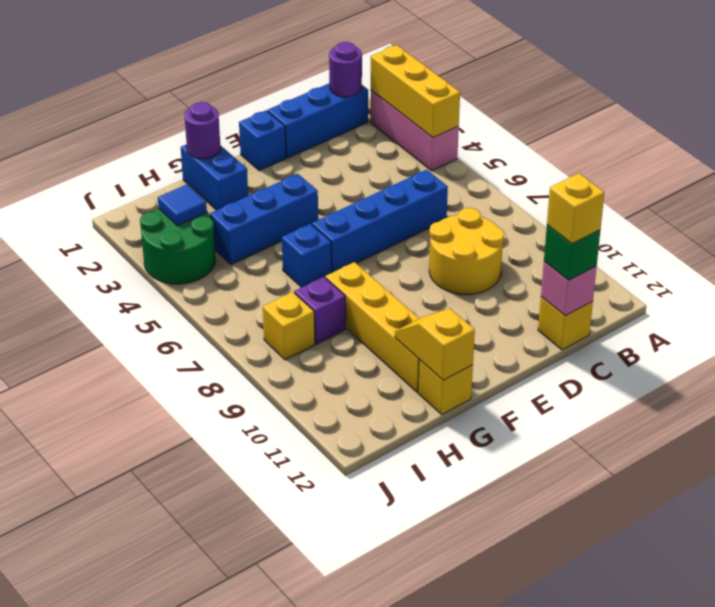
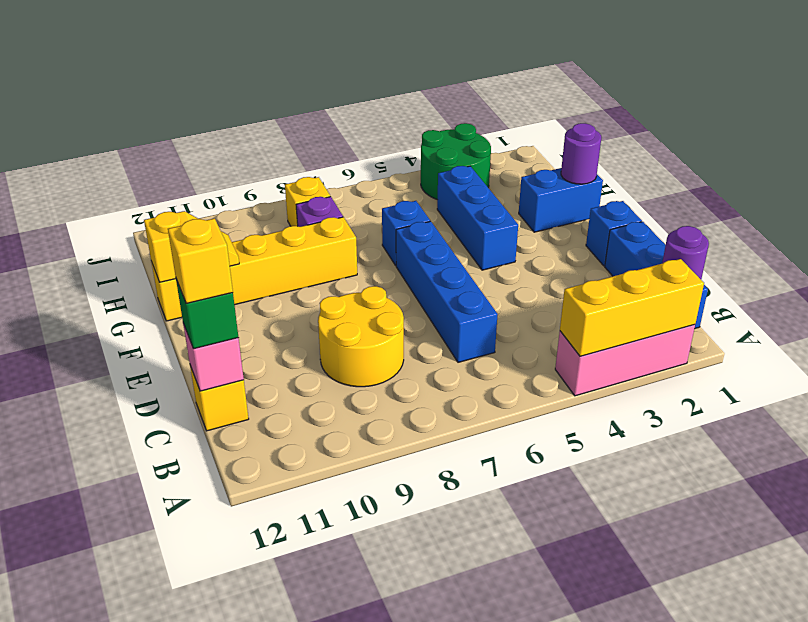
blue 1x1 tile [158,185,207,226] -> none

